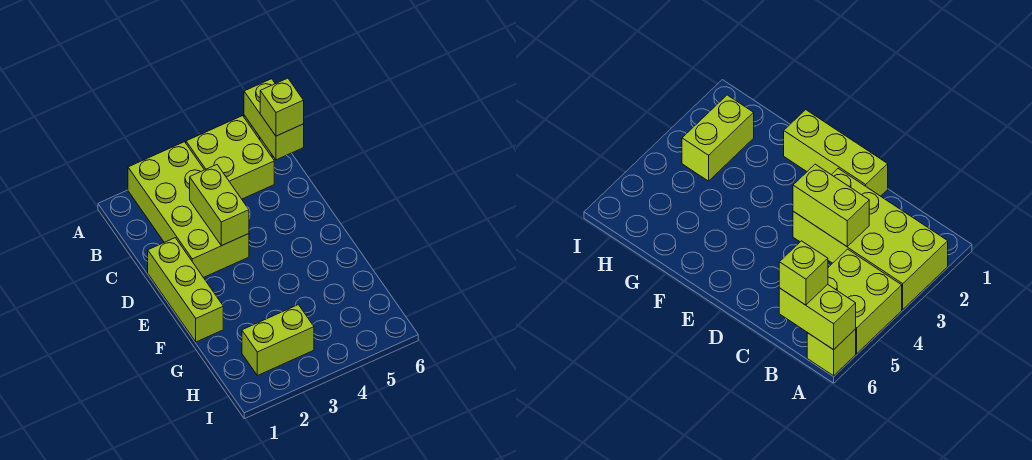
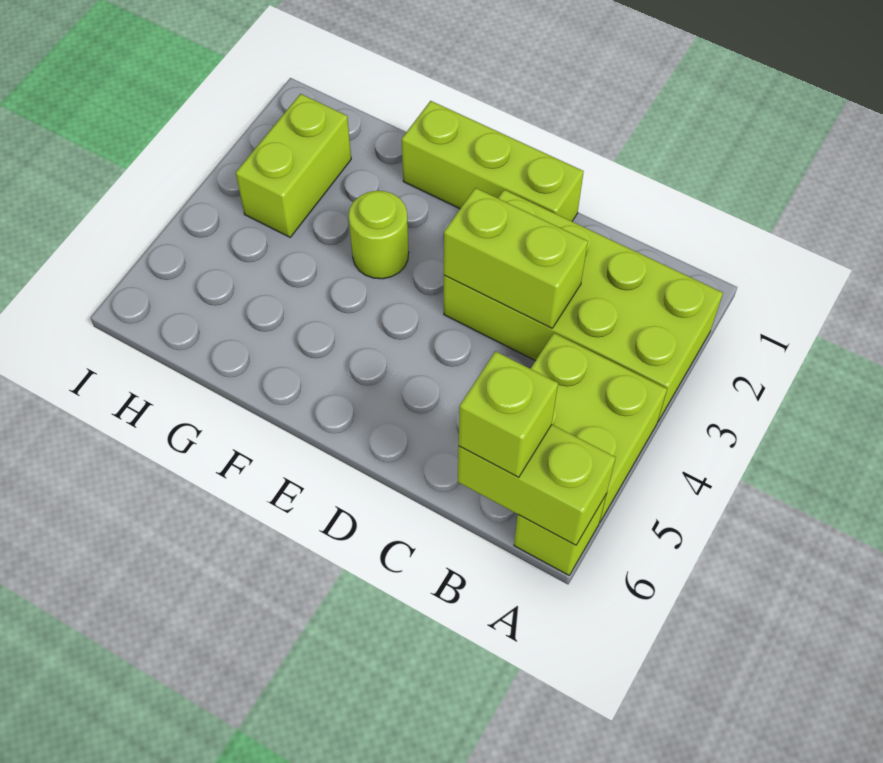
none -> lime 1x1 round brick [349,191,409,279]

